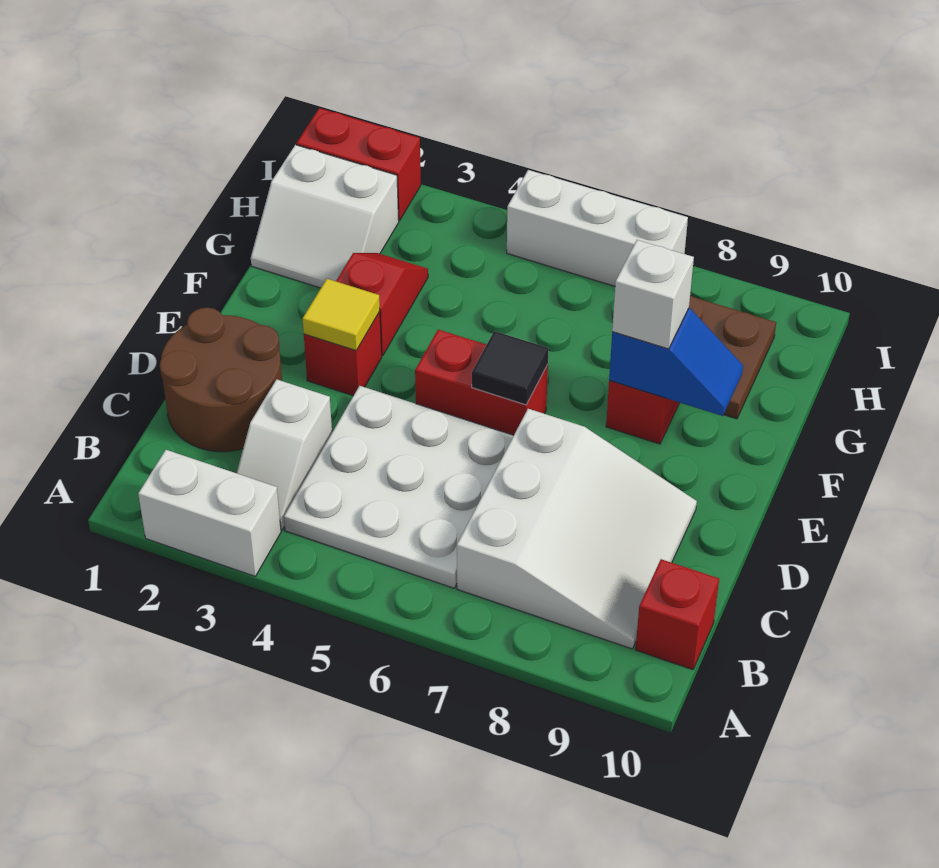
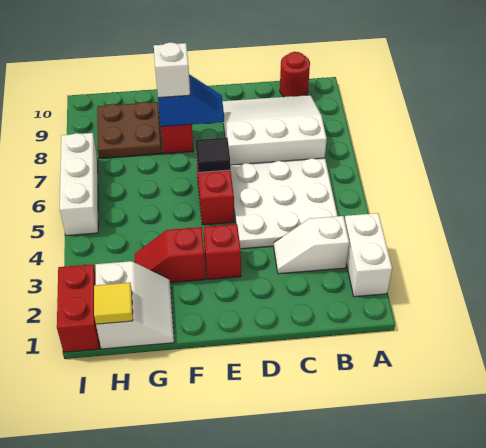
white 1x2 slope [237,379,332,530] -> white 1x2 slope turned to [274,216,349,274]
red 1x1 brick [635,559,719,670] -> red 1x1 round brick [280,52,310,97]
brown 2x2 round brick [160,308,282,452] -> none
yellow 1x1 tile [302,279,380,350] -> yellow 1x1 tile moved to [94,283,133,324]
blue 1x2 slope [609,308,743,416] -> blue 1x2 slope turned to [158,74,224,127]

